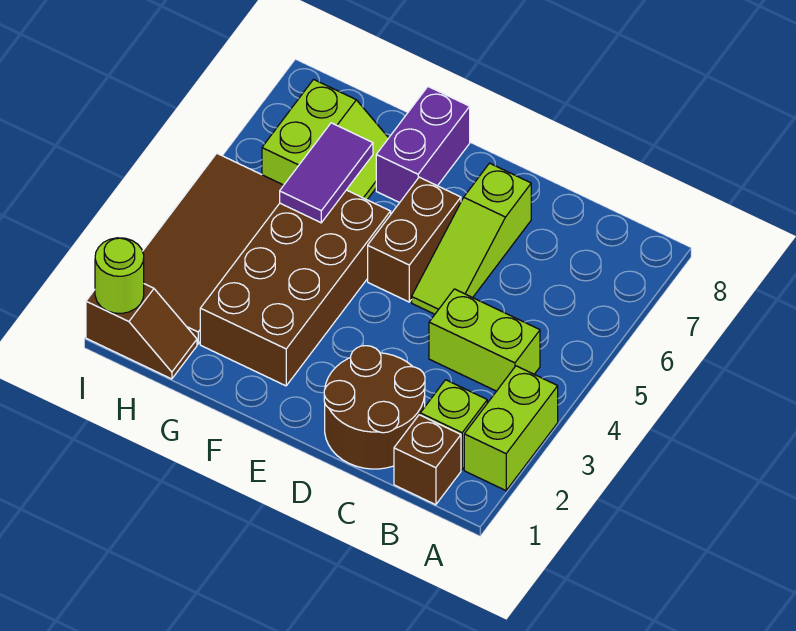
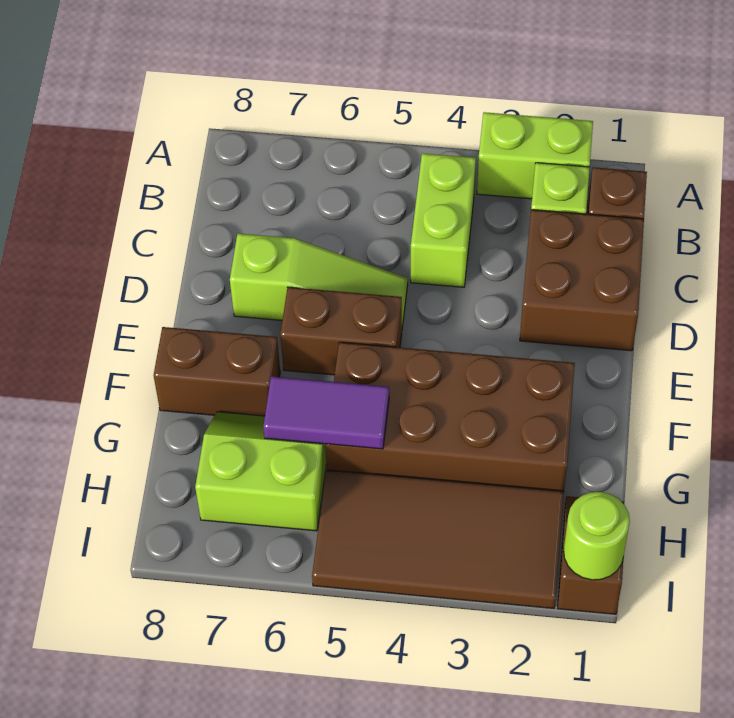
brown 2x2 round brick [324,346,425,469] -> brown 2x2 brick [520,210,644,351]
purple 1x2 brick [376,87,470,203] -> brown 1x2 brick [154,327,280,416]

